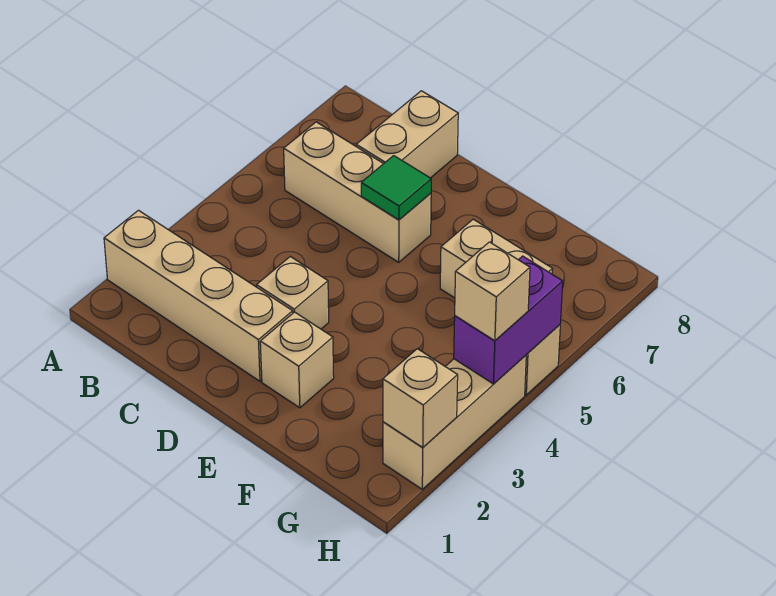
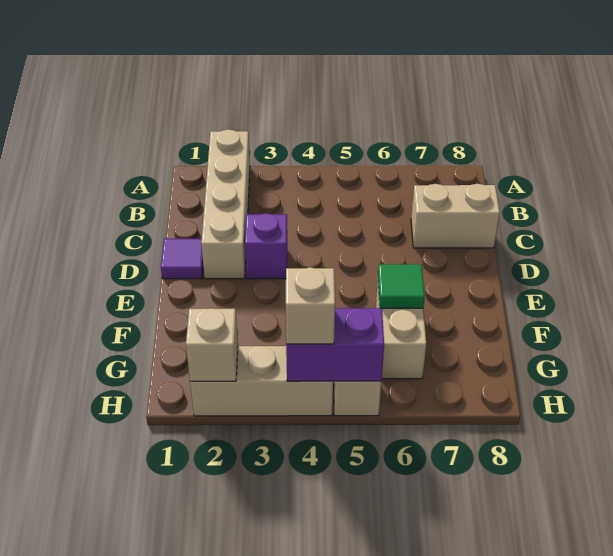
tan 1x3 brick [284,122,431,262] -> none
none -> purple 1x1 tile [161,239,203,279]
tan 1x1 brick [257,257,329,329] -> purple 1x1 brick [245,213,287,279]
green 1x1 tile [361,156,431,220] -> green 1x1 tile moved to [378,264,425,308]
tan 1x1 brick [260,312,334,408] -> none

